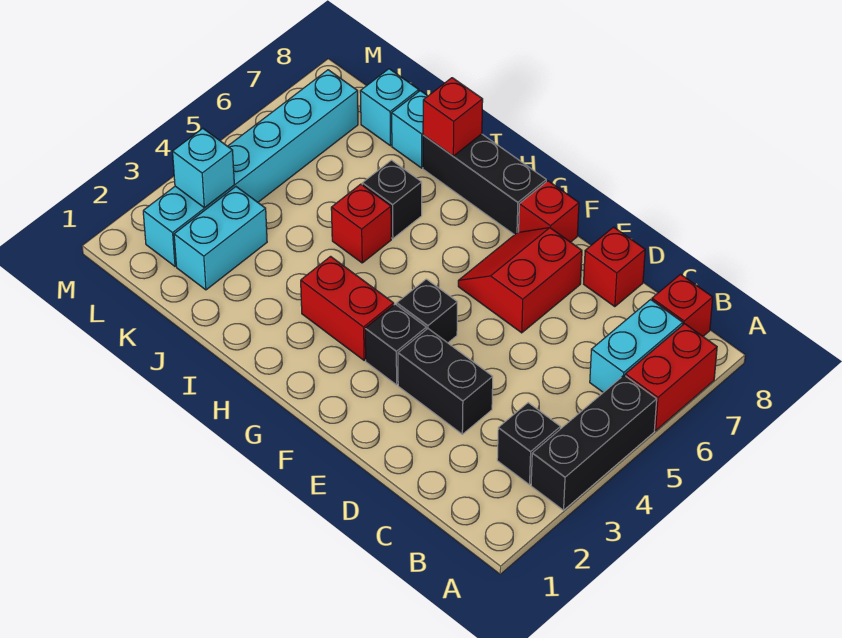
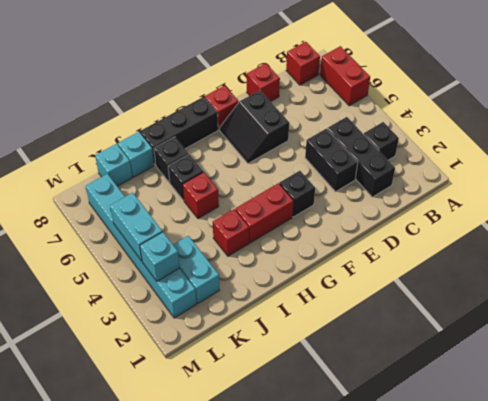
black 1x3 brick [531,375,657,510] -> black 1x3 brick moved to [327,117,395,197]
cyan 1x2 brick [590,299,683,392] -> cyan 1x2 brick moved to [110,193,162,261]
black 1x2 brick [398,329,493,434] -> black 1x2 brick turned to [305,129,358,192]
red 2x2 slope [458,228,582,333] -> black 2x2 slope [220,90,289,163]
black 1x1 brick [397,279,457,343] -> black 1x1 brick moved to [154,137,189,183]
red 1x1 brick [423,78,483,156] -> red 1x1 brick moved to [213,209,249,256]

